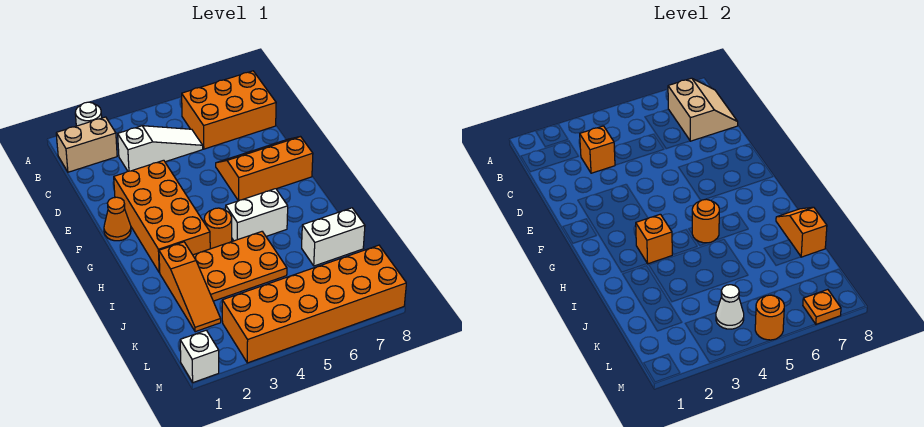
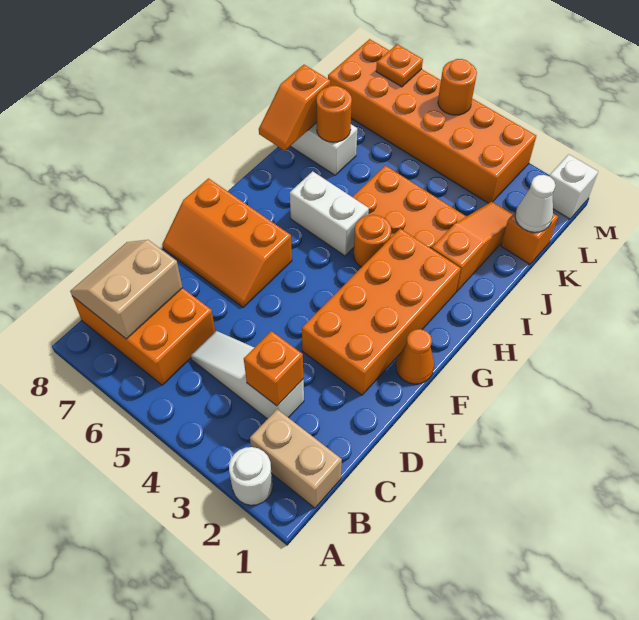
orange 1x1 brick [636,214,672,264] -> orange 1x1 brick moved to [501,212,558,264]
orange 1x1 round brick [692,199,719,243] -> orange 1x1 round brick moved to [316,86,352,142]
white 1x1 cone [716,285,744,329] -> white 1x1 cone moved to [515,175,555,232]

